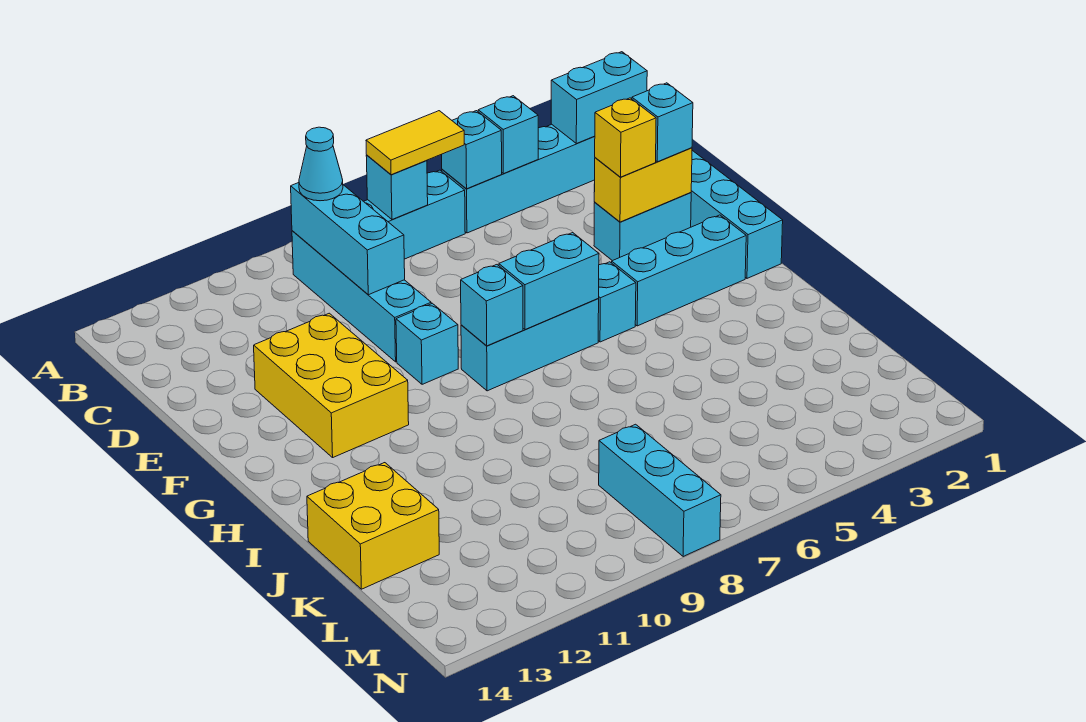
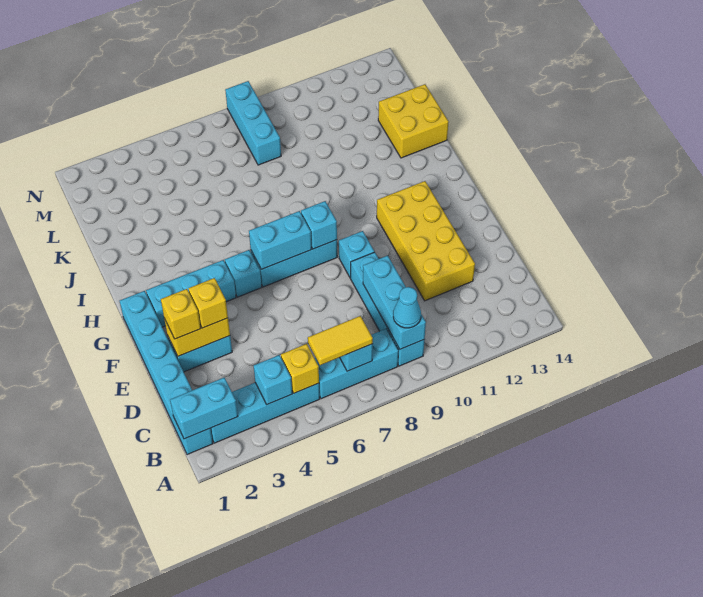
cyan 1x1 brick [442,111,502,189] -> yellow 1x1 brick [281,344,319,393]
cyan 1x1 brick [632,83,693,162] -> yellow 1x1 brick [161,289,201,339]
yellow 2x3 brick [254,313,409,457] -> yellow 2x4 brick [377,181,475,301]

